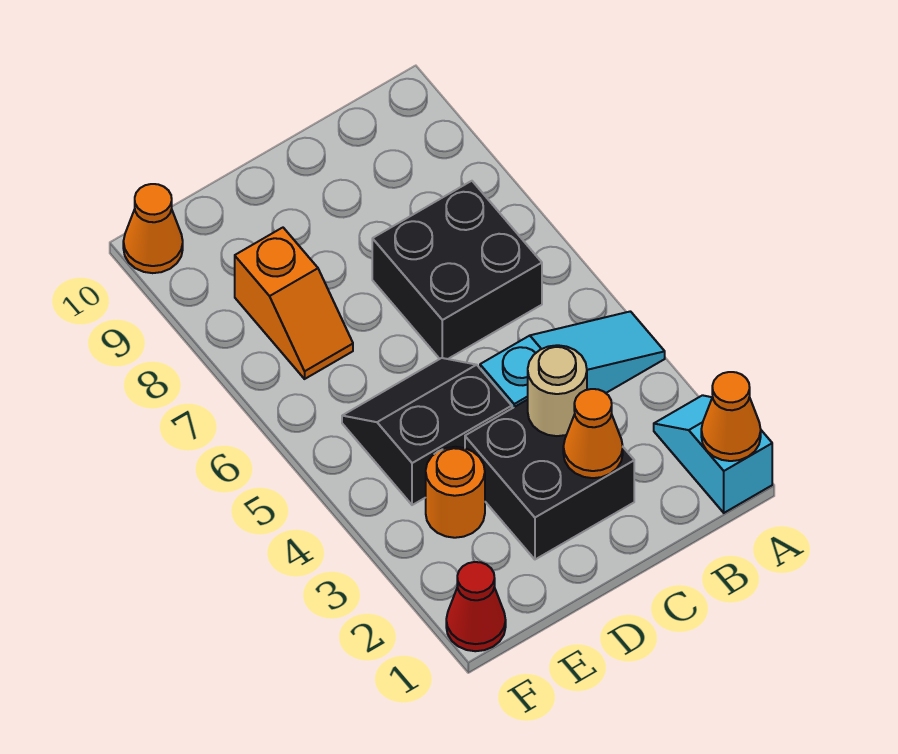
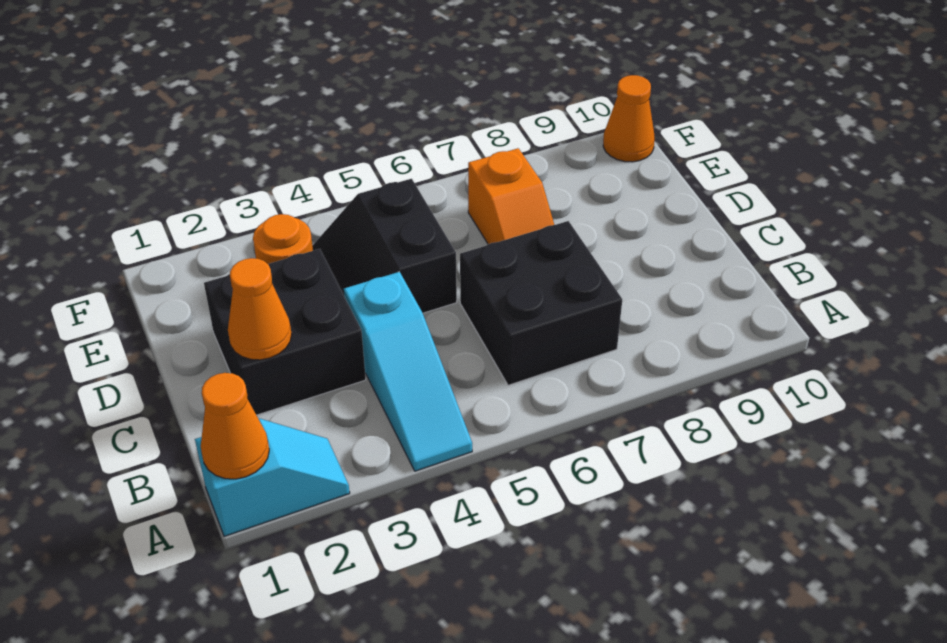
tan 1x1 round brick [528,345,587,436] -> none
black 2x2 slope [342,358,512,505] -> black 2x2 slope turned to [312,179,457,313]
orange 1x2 slope [235,228,353,379] -> orange 1x2 slope turned to [468,148,554,244]
red 1x1 cone [446,562,506,651] -> none

